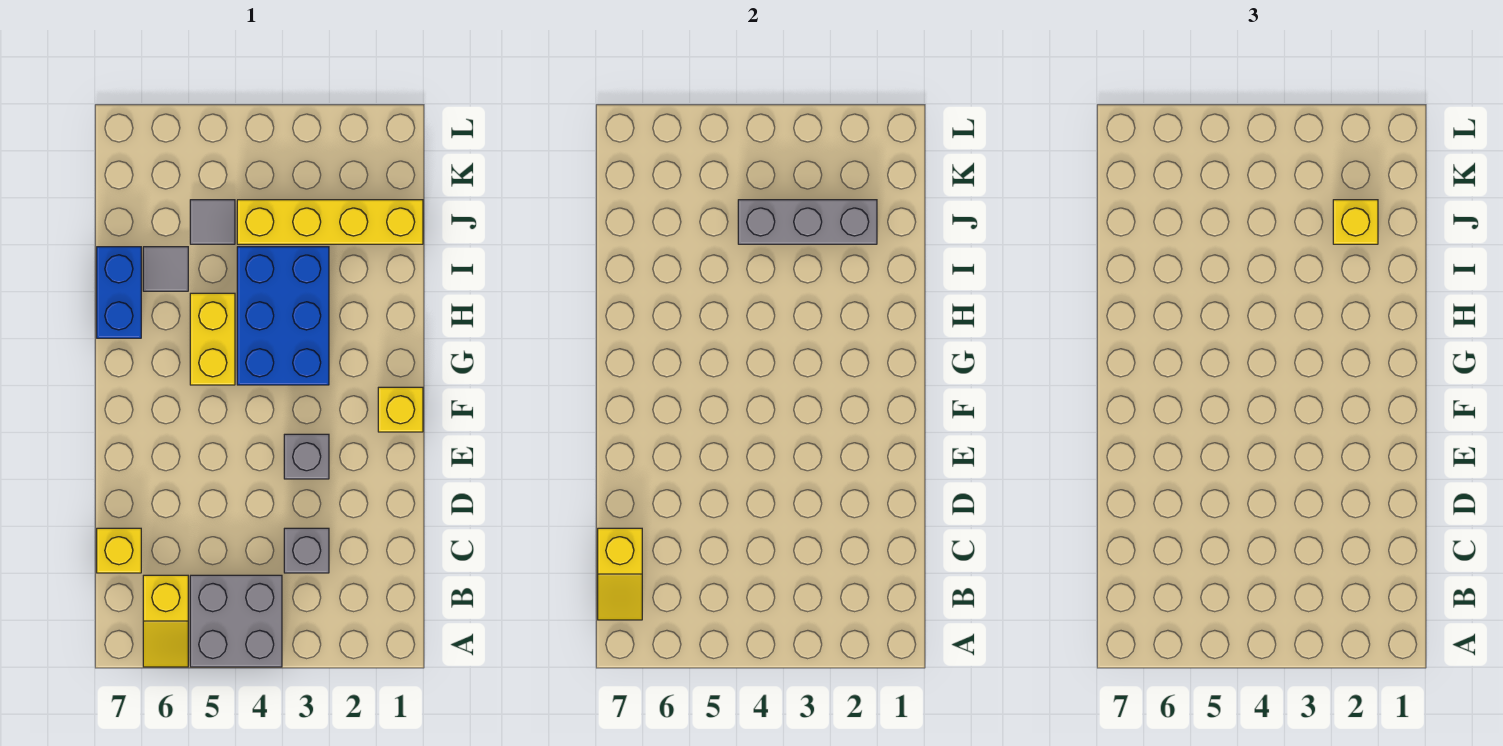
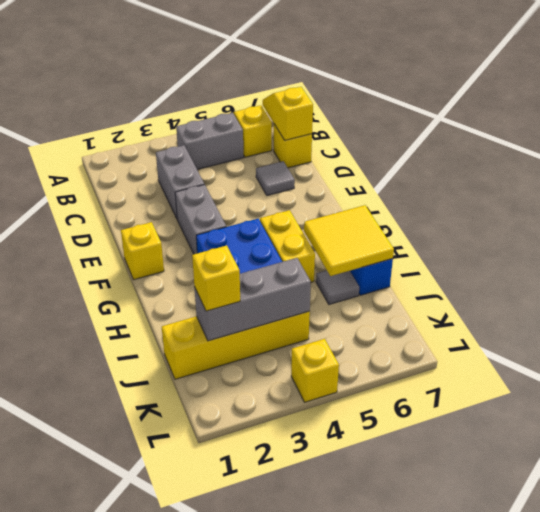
grey 2x2 brick [190,575,282,667] -> grey 1x2 brick [176,113,244,169]
grey 1x1 brick [284,528,329,573] -> grey 1x2 brick [156,145,204,218]
grey 1x1 brick [284,434,329,479] -> grey 1x2 brick [175,185,226,254]
none -> yellow 2x2 tile [304,205,394,276]
grey 1x1 tile [190,200,235,244] -> grey 1x1 tile moved to [256,161,295,196]
none -> yellow 1x1 brick [291,339,339,402]

